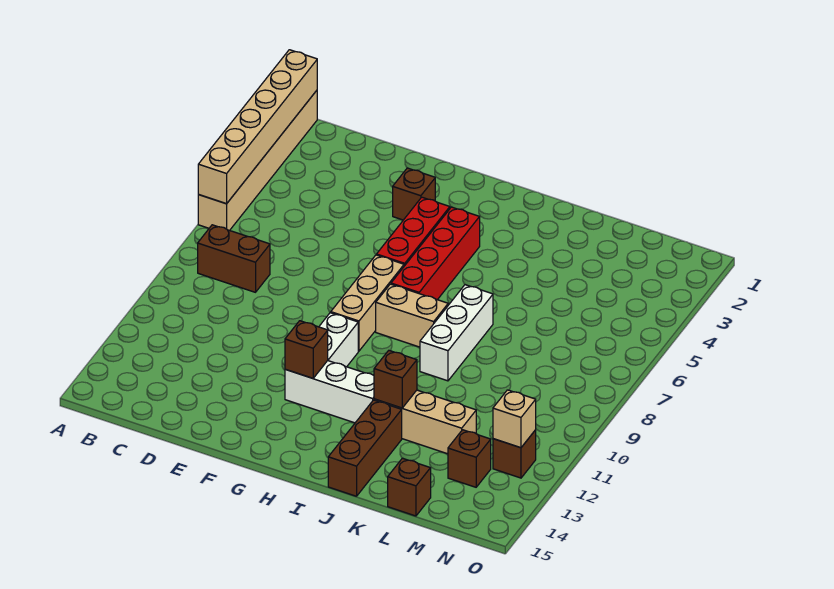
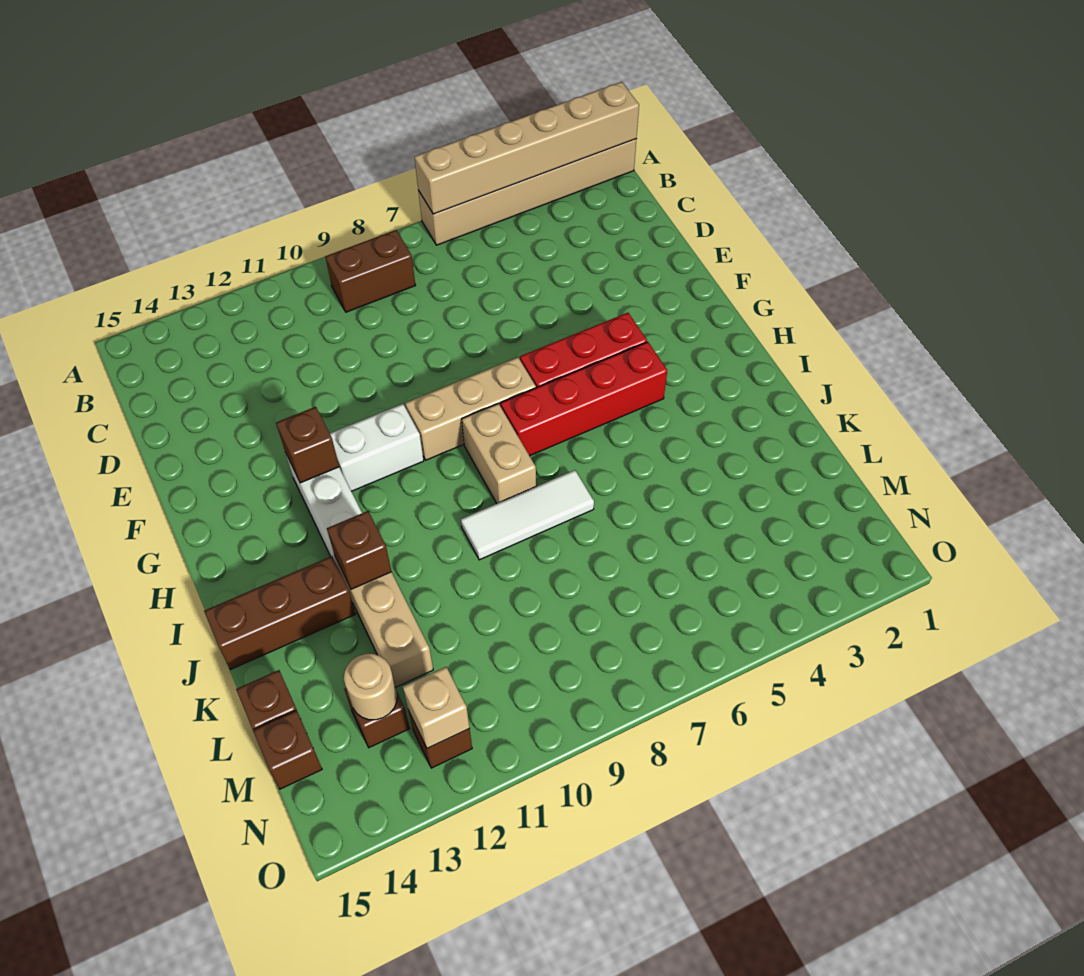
brown 1x2 brick [198,225,270,292] -> brown 1x2 brick turned to [325,230,415,312]
brown 1x1 brick [393,168,435,220] -> brown 1x1 brick moved to [253,710,322,789]
white 1x3 brick [420,285,493,381] -> white 1x3 tile [461,470,594,560]
none -> tan 1x1 round brick [344,654,397,720]

